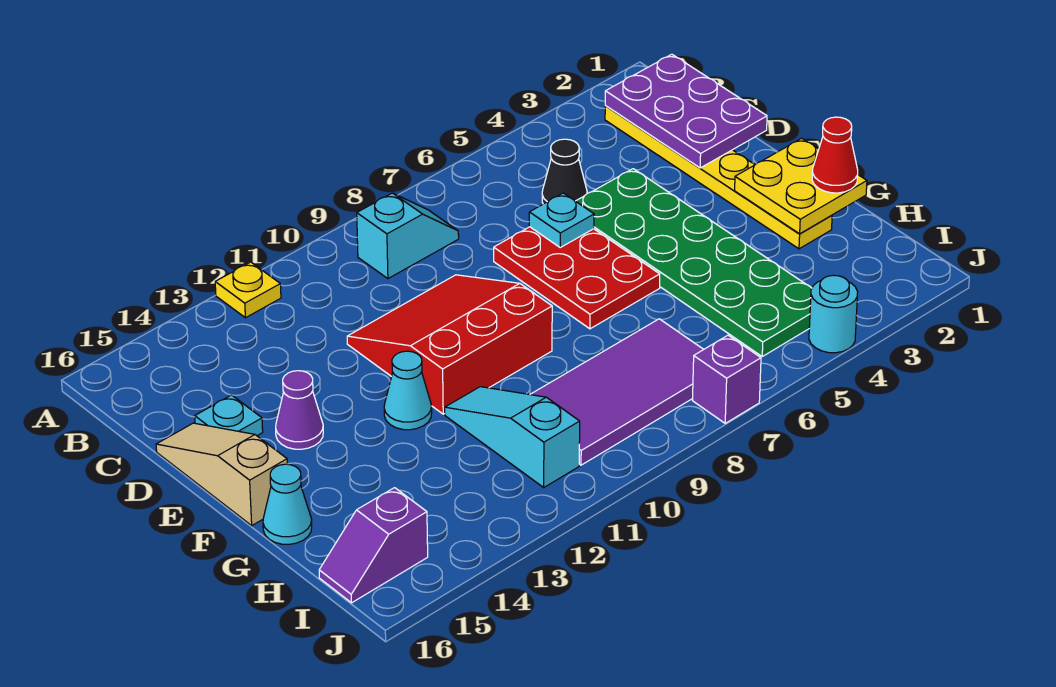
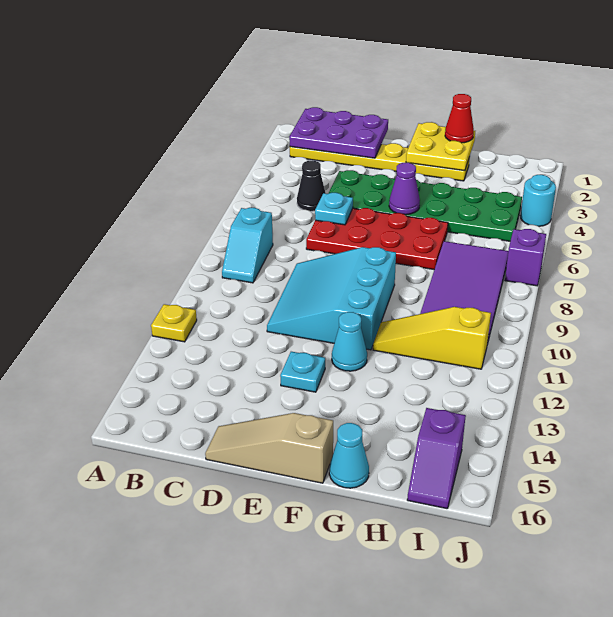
cyan 1x2 slope [357,193,459,279] -> cyan 1x2 slope turned to [222,208,273,283]
red 2x3 plate [494,227,660,329] -> red 2x4 plate [306,208,448,270]
red 3x3 slope [347,275,552,414] -> cyan 3x3 slope [267,247,396,350]
cyan 1x1 plate [195,395,263,436] -> cyan 1x1 plate moved to [280,352,325,392]
purple 1x1 cone [276,371,323,449] -> purple 1x1 cone moved to [389,163,420,215]
cyan 1x3 slope [445,387,580,487] -> yellow 1x3 slope [373,307,491,369]

